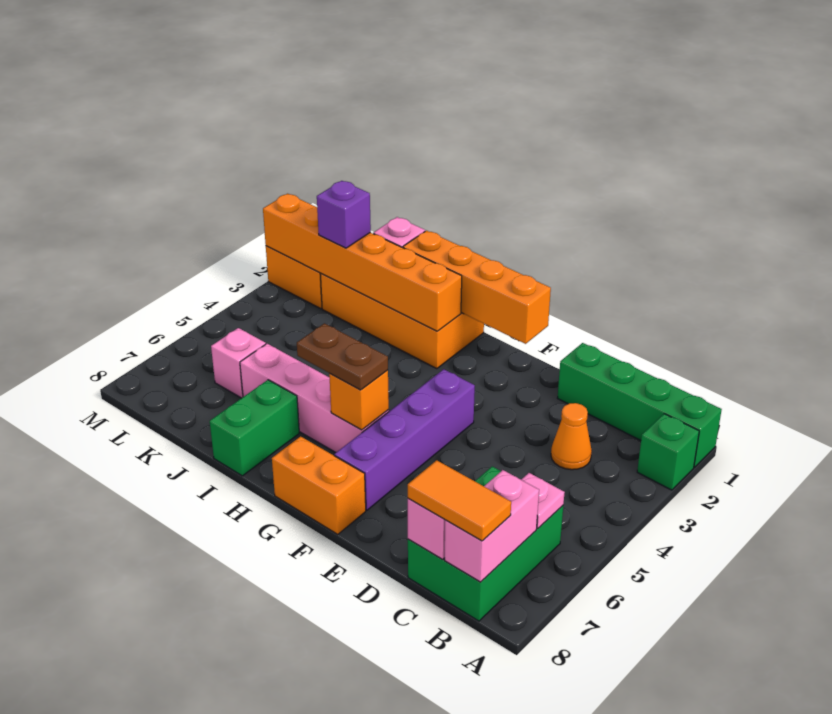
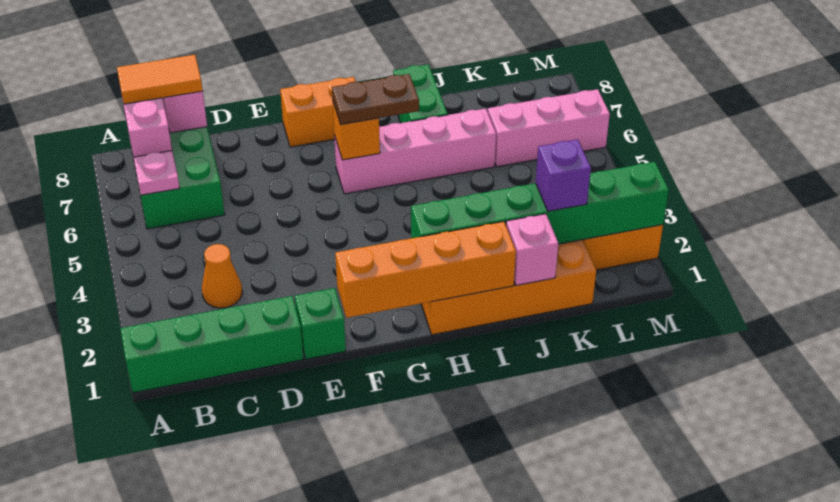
green 1x1 brick [637,414,699,490] -> green 1x1 brick moved to [295,288,346,359]
purple 1x4 brick [334,369,475,510] -> none
orange 1x6 brick [263,194,462,331] -> green 1x6 brick [411,162,669,244]
pink 1x1 brick [211,328,266,398] -> pink 1x3 brick [488,89,610,167]

